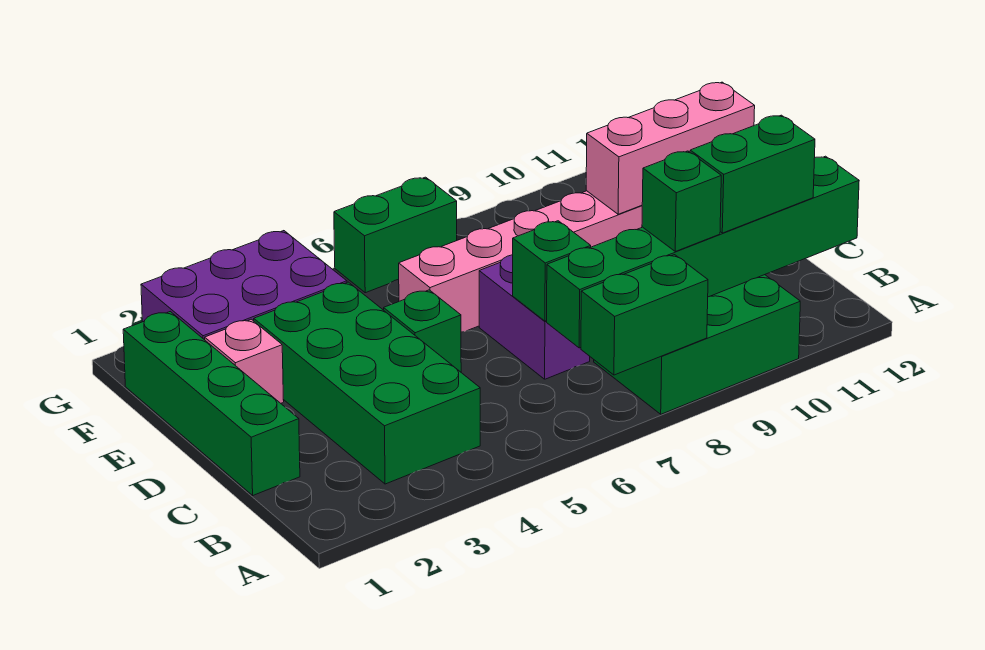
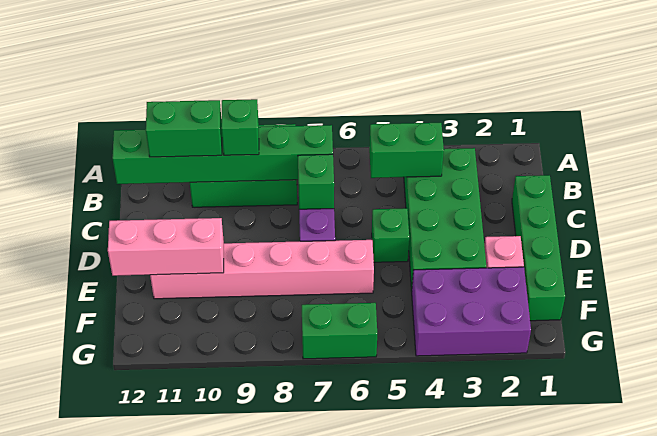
green 1x2 brick [581,255,708,375] -> green 1x2 brick moved to [369,123,444,178]

